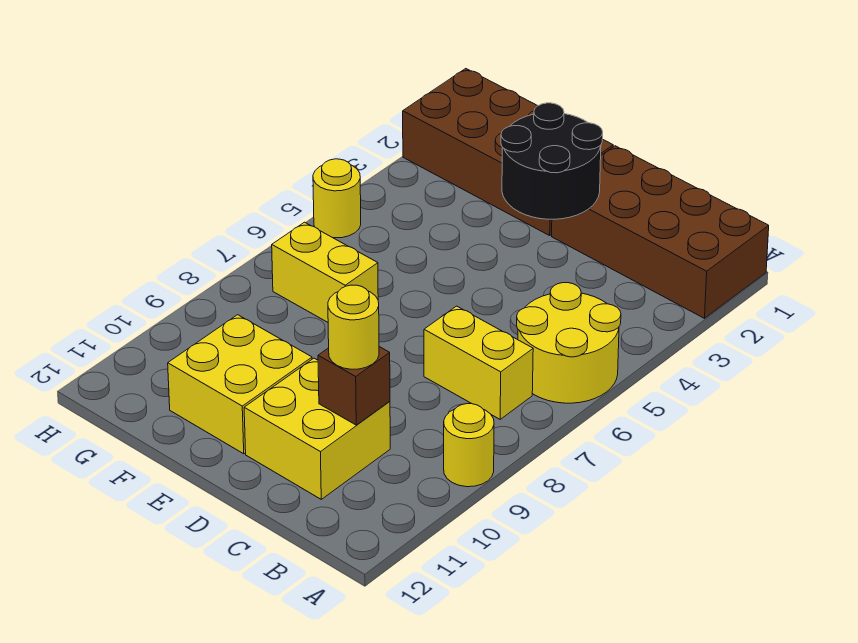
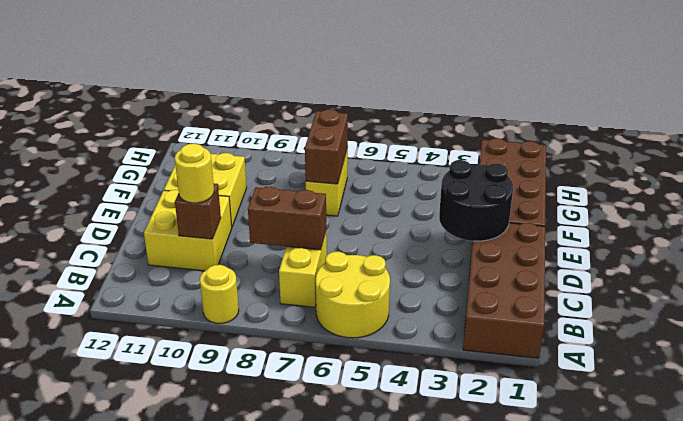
none -> brown 1x2 brick [248,187,326,250]
none -> brown 1x2 brick [305,109,348,184]
yellow 1x1 round brick [313,159,361,238] -> none

